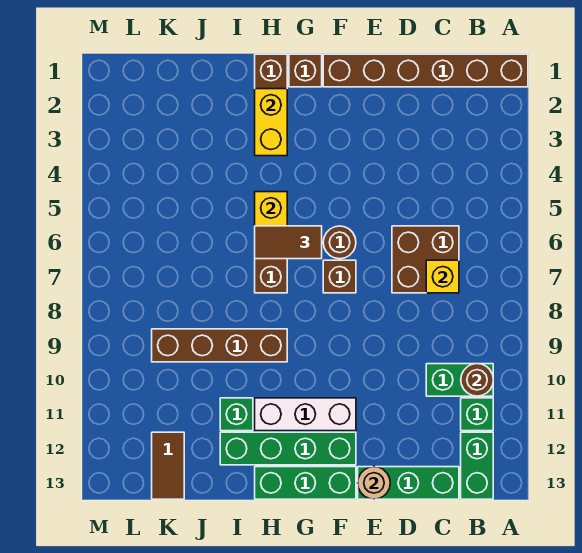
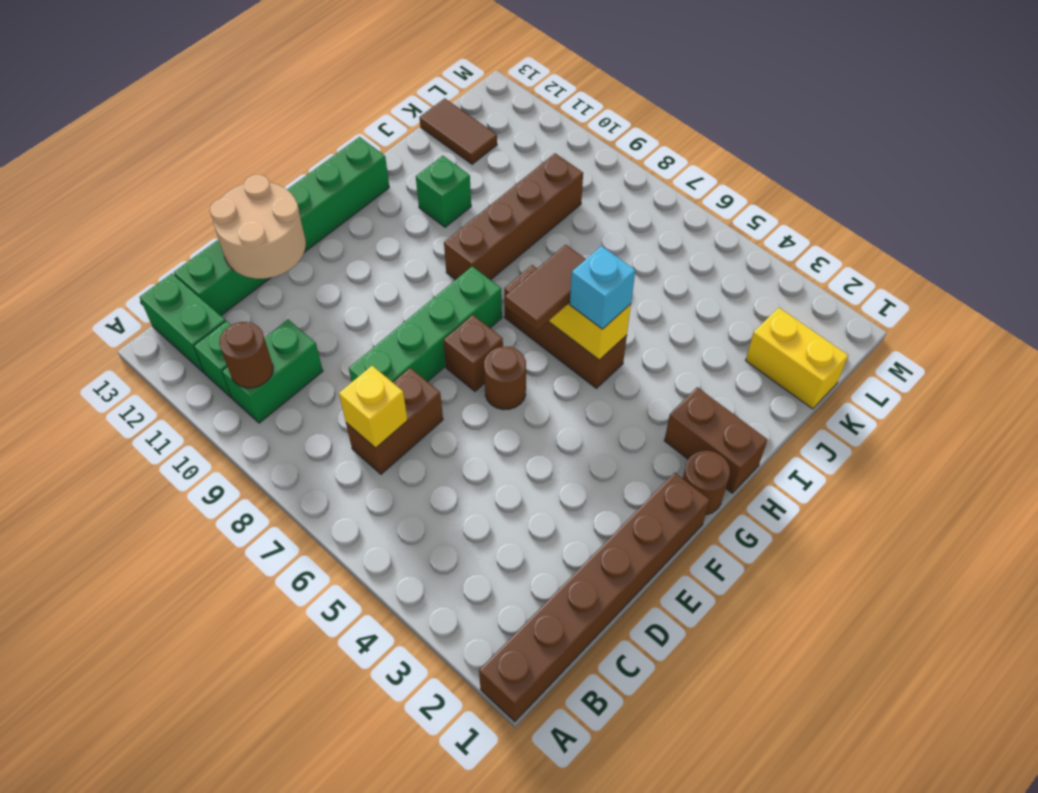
brown 2x2 brick [392,226,459,293] -> brown 1x2 brick [346,368,443,474]
tan 1x1 round brick [358,467,390,499] -> tan 2x2 round brick [210,175,306,279]
white 1x3 brick [255,398,356,431] -> none
green 1x4 brick [220,432,356,465] -> green 1x4 brick moved to [349,266,502,382]
brown 1x1 brick [289,54,322,87] -> brown 1x1 round brick [683,451,730,515]
yellow 1x2 brick [255,89,287,156] -> yellow 1x2 brick moved to [746,308,848,409]
none -> cyan 1x1 brick [570,246,635,329]

